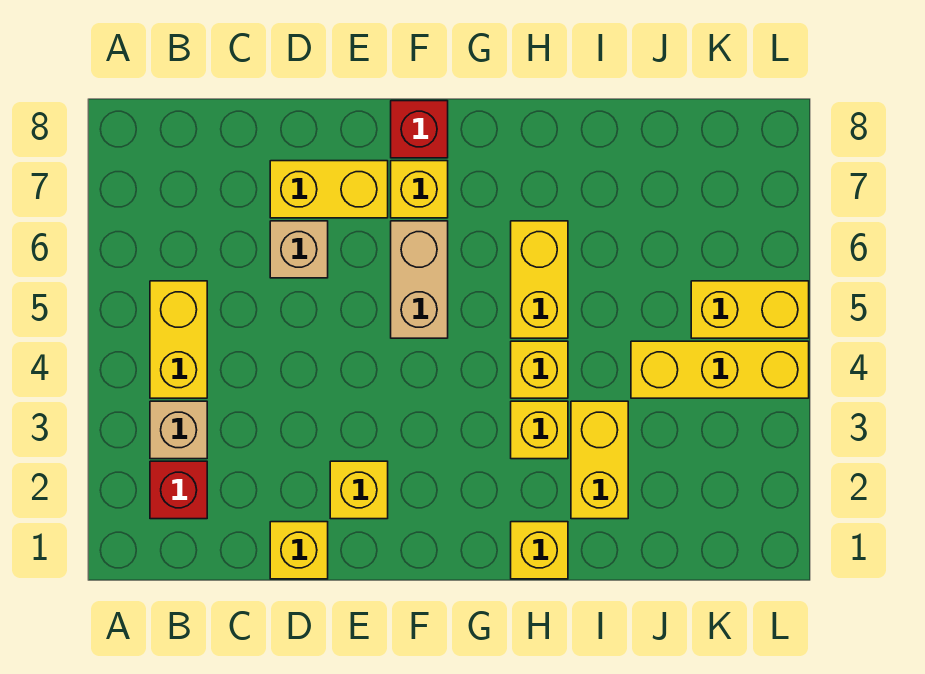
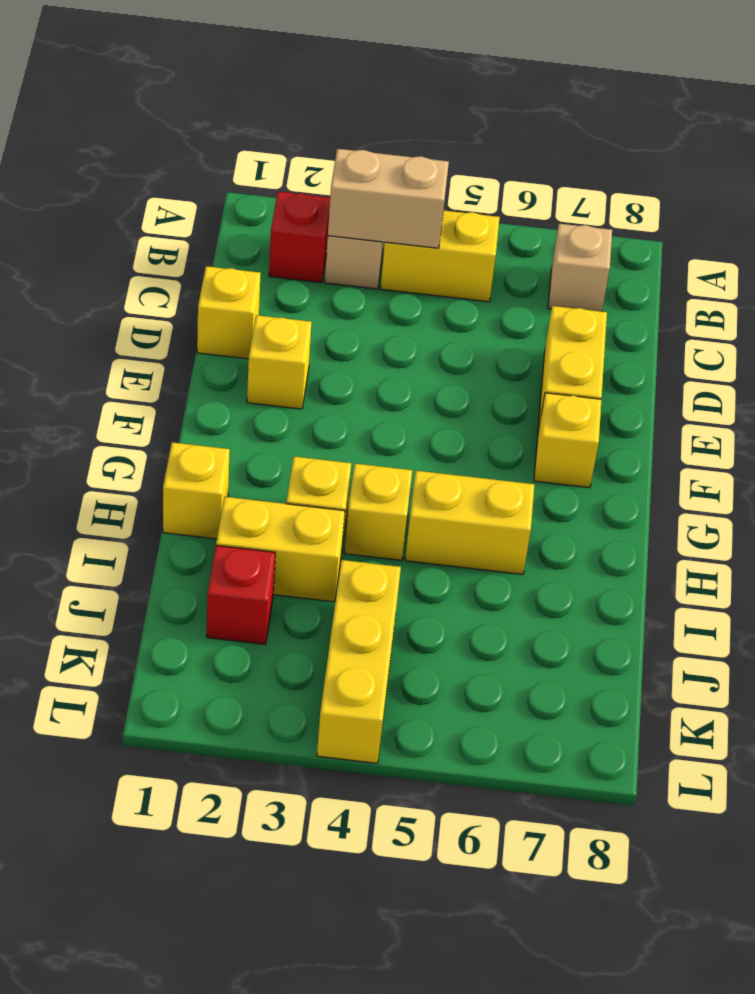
tan 1x1 brick [270,221,328,278] -> tan 1x1 brick moved to [548,224,612,312]
tan 1x2 brick [391,221,448,338] -> tan 1x2 brick moved to [328,149,449,248]
red 1x1 brick [391,101,448,158] -> red 1x1 brick moved to [207,545,275,644]
yellow 1x2 brick [691,281,809,338] -> none

